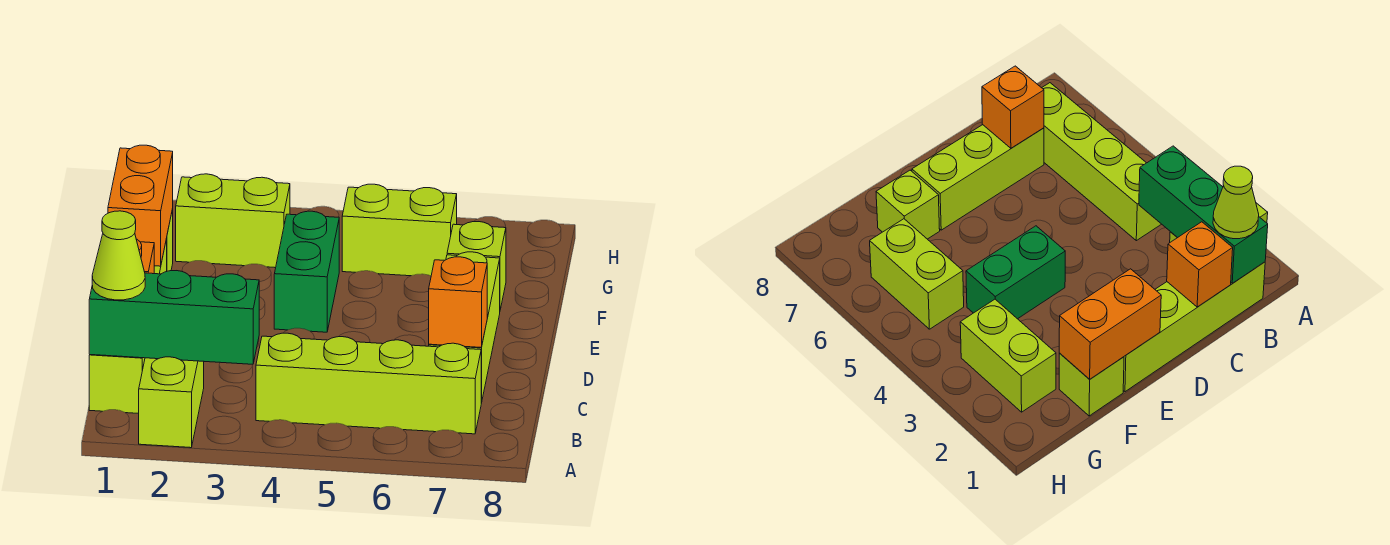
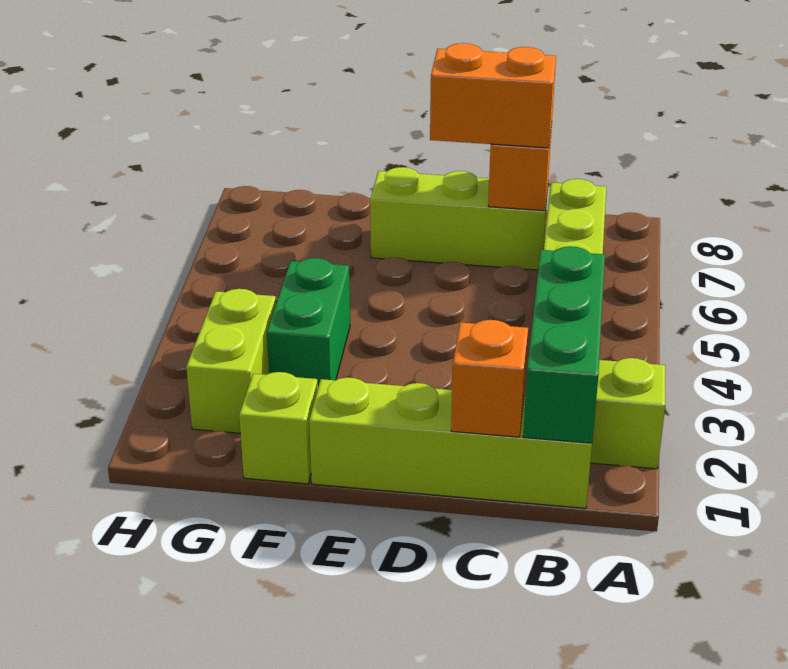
lime 1x1 cone [92,211,145,300] -> none
orange 1x2 brick [108,145,173,266] -> orange 1x2 brick moved to [430,43,556,148]
green 1x2 brick [274,211,339,332] -> green 1x2 brick turned to [267,258,350,387]
lime 1x1 brick [447,222,506,310] -> none
lime 1x2 brick [342,184,457,276] -> none

